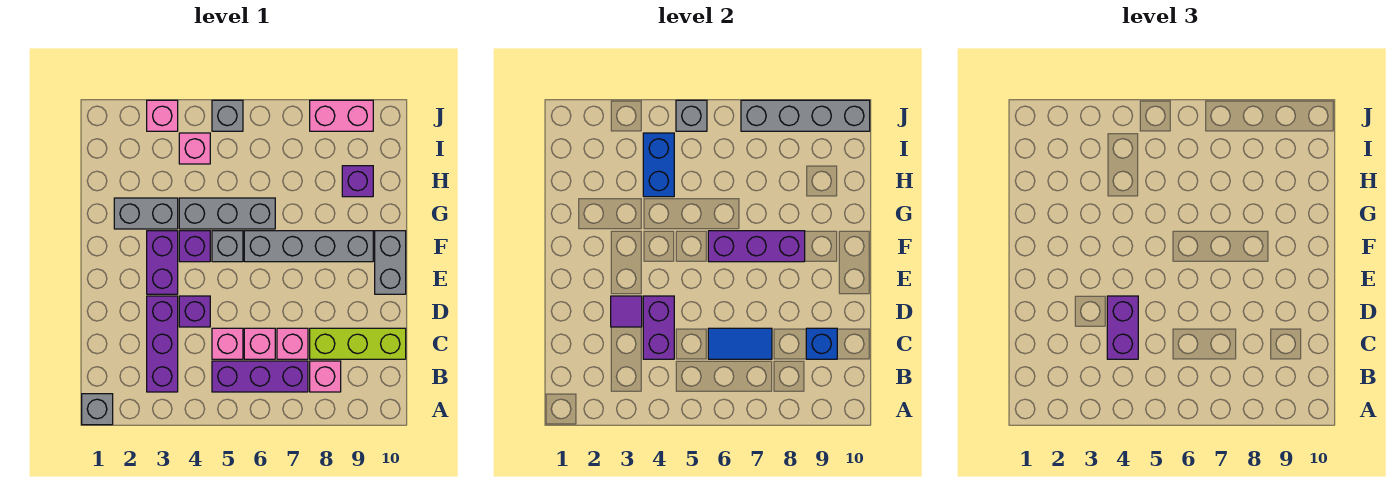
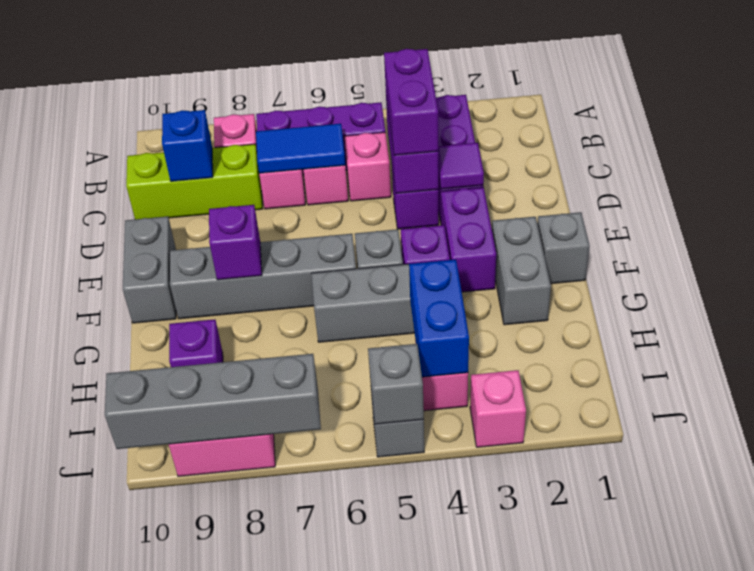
grey 1x1 brick [82,394,113,425] -> grey 1x1 brick moved to [537,212,590,284]
purple 1x3 brick [708,231,805,262] -> purple 1x1 brick [209,205,262,280]
grey 1x2 brick [114,198,178,229] -> grey 1x2 brick turned to [492,217,551,325]

